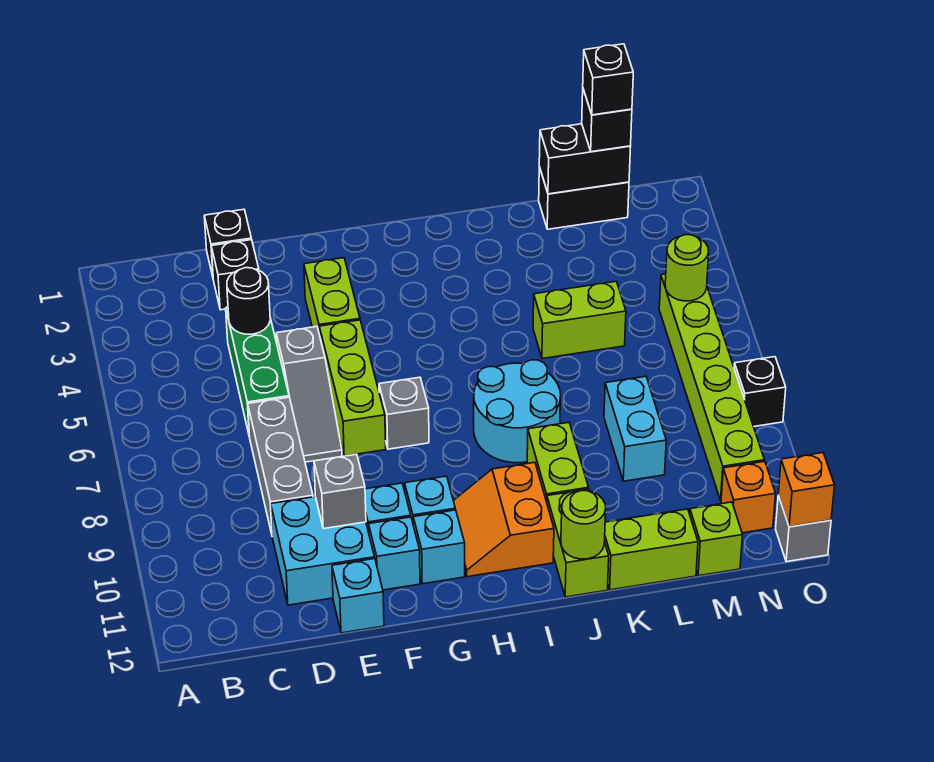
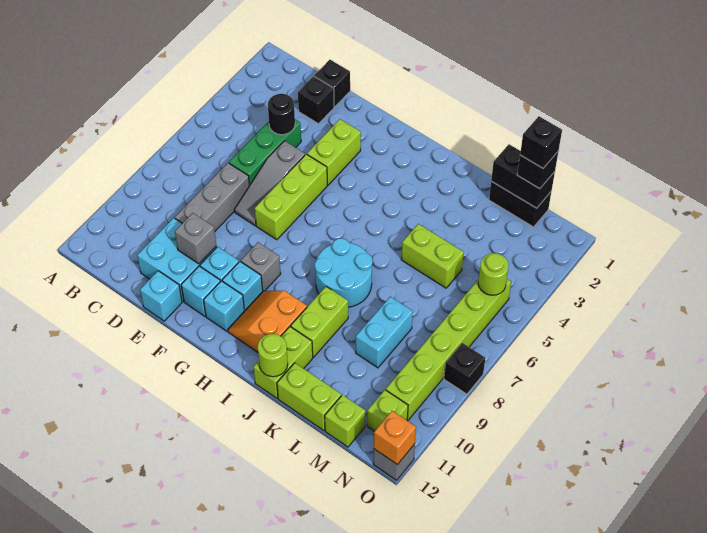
grey 1x1 brick [379,377,429,449] -> grey 1x1 brick moved to [241,242,281,291]
orange 1x1 brick [721,461,776,533] -> lime 1x1 brick [367,390,408,431]

